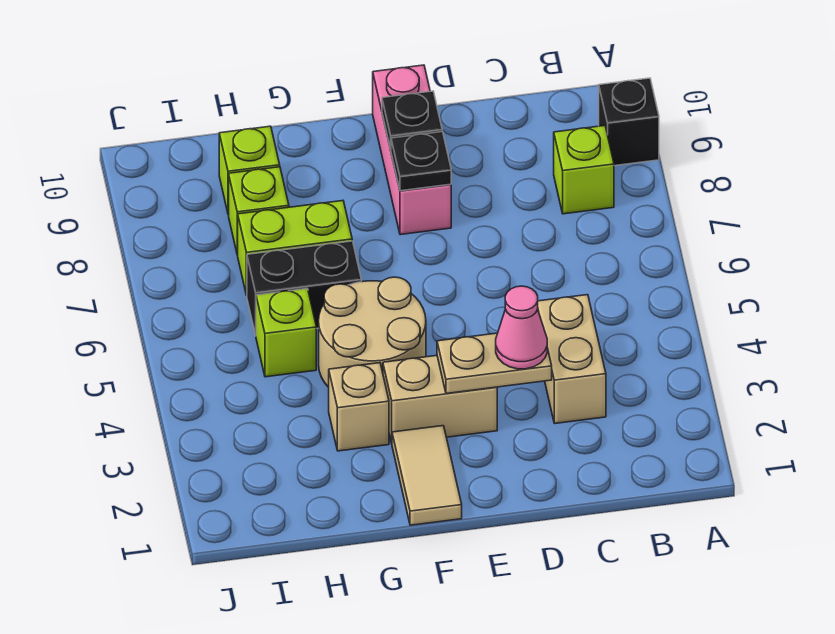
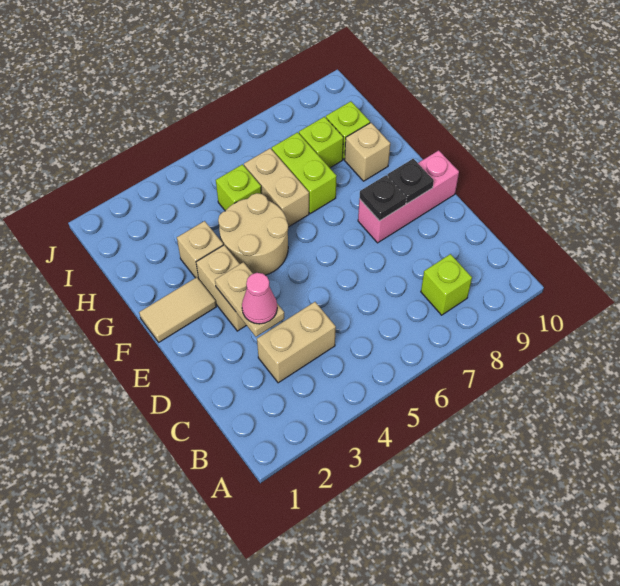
black 1x1 brick [599,78,659,166] -> none
black 1x2 brick [247,241,361,335] -> tan 1x2 brick [244,148,309,227]
none -> tan 1x1 brick [345,123,390,181]

